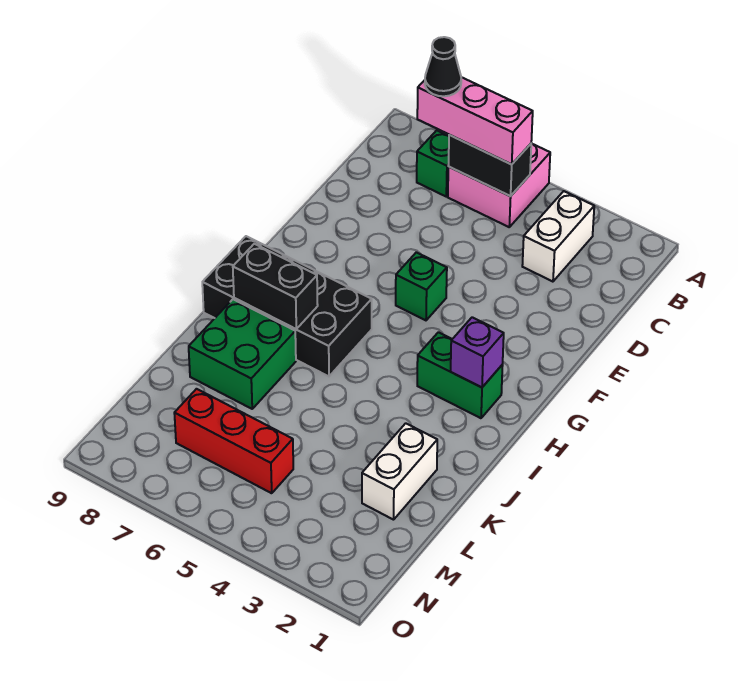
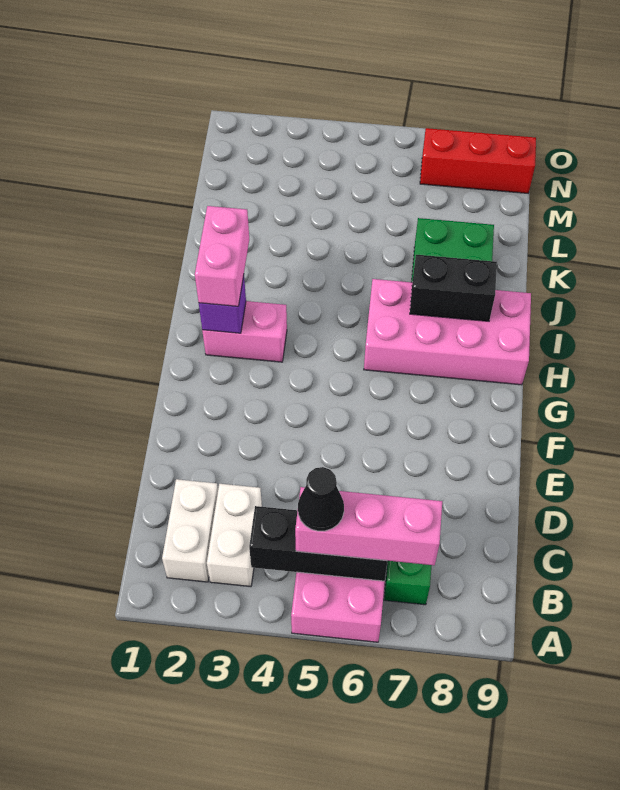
black 1x2 brick [448,135,531,196] -> black 1x3 brick [249,506,387,581]
black 1x1 cone [425,37,461,96] -> black 1x1 cone moved to [298,467,344,531]
green 1x1 brick [396,252,447,320] -> none
green 1x2 brick [417,332,503,418] -> pink 1x2 brick [202,301,287,362]
none -> pink 1x2 brick [195,206,249,306]
black 2x4 brick [202,236,372,376] -> pink 2x4 brick [364,279,531,385]
white 1x2 brick [362,423,437,520] -> white 1x2 brick moved to [162,479,218,582]
red 1x3 brick [174,389,293,493] -> red 1x3 brick moved to [420,128,536,193]

